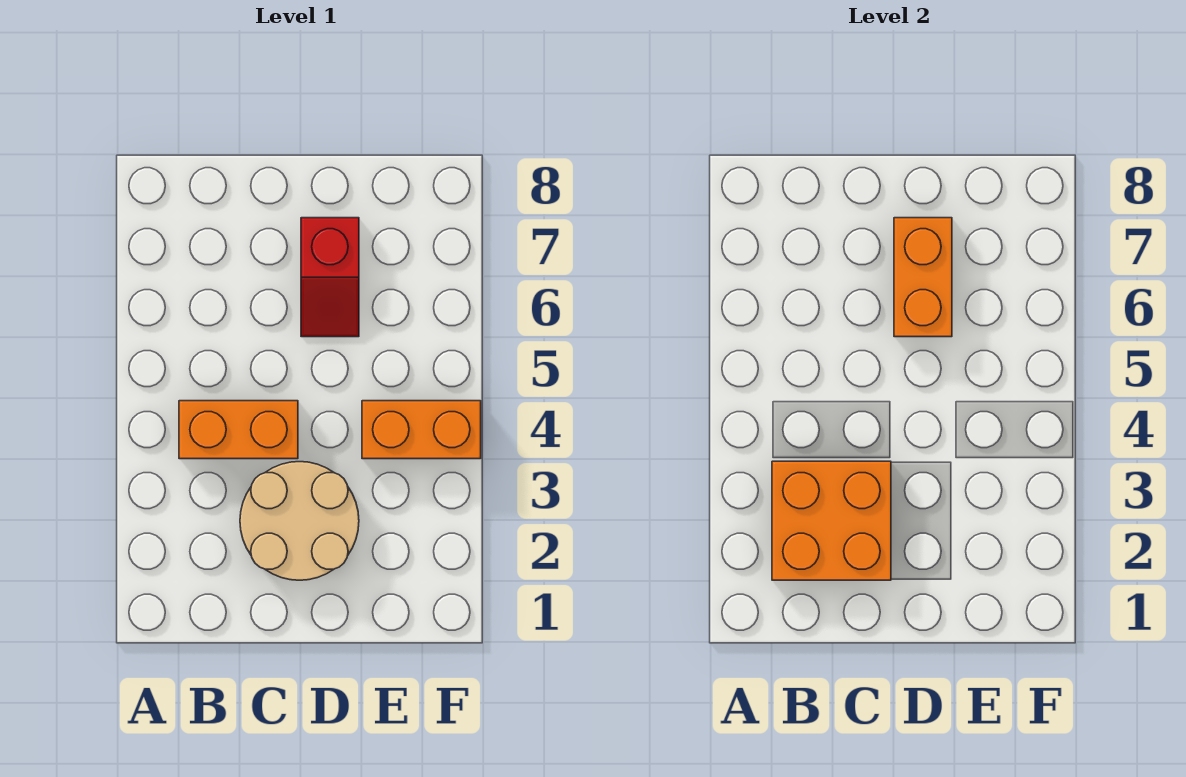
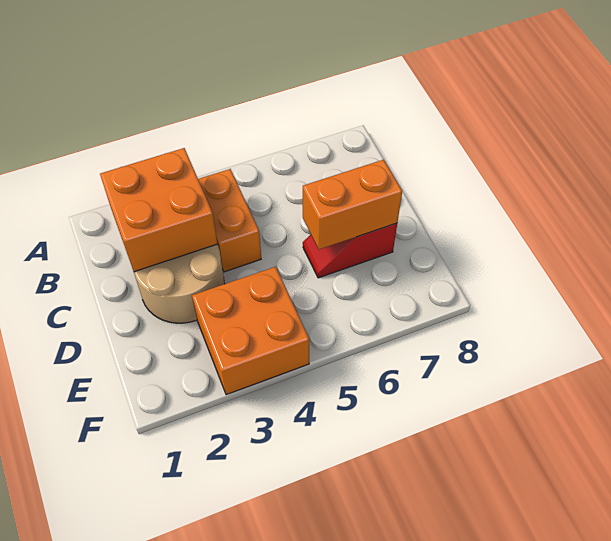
orange 1x2 brick [362,401,481,459] -> orange 2x2 brick [192,267,309,395]

